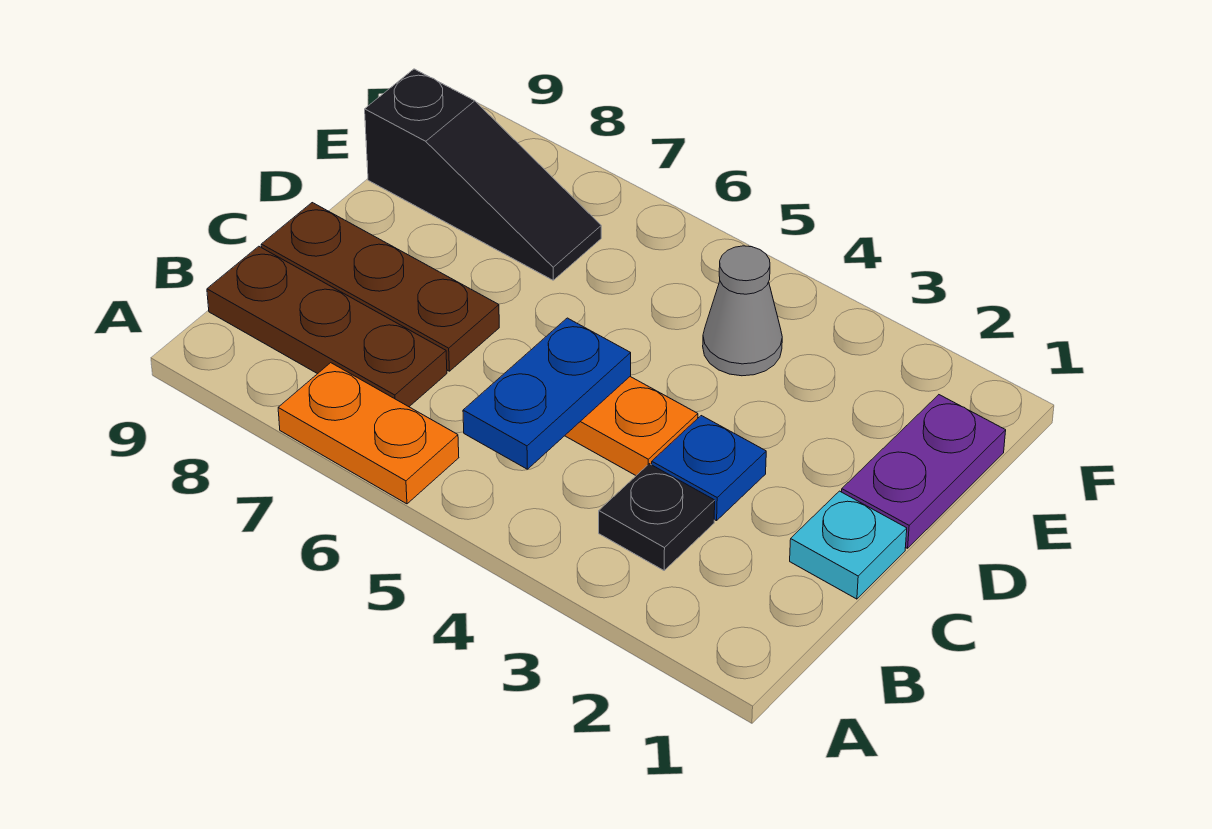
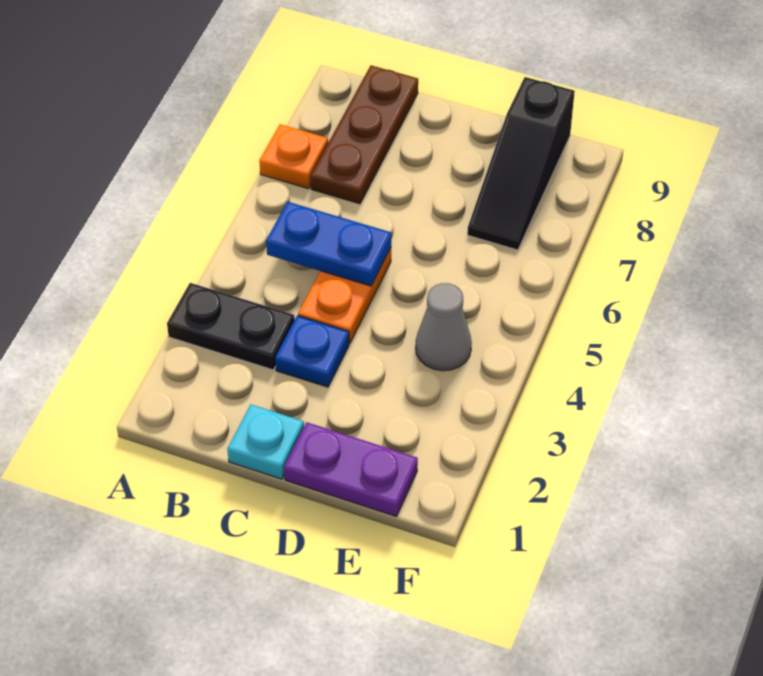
orange 1x2 plate [278,363,459,504] -> orange 1x1 plate [259,124,328,189]
black 1x1 plate [599,464,715,570] -> black 1x2 plate [167,283,295,370]
brown 1x3 plate [261,203,499,371] -> none

